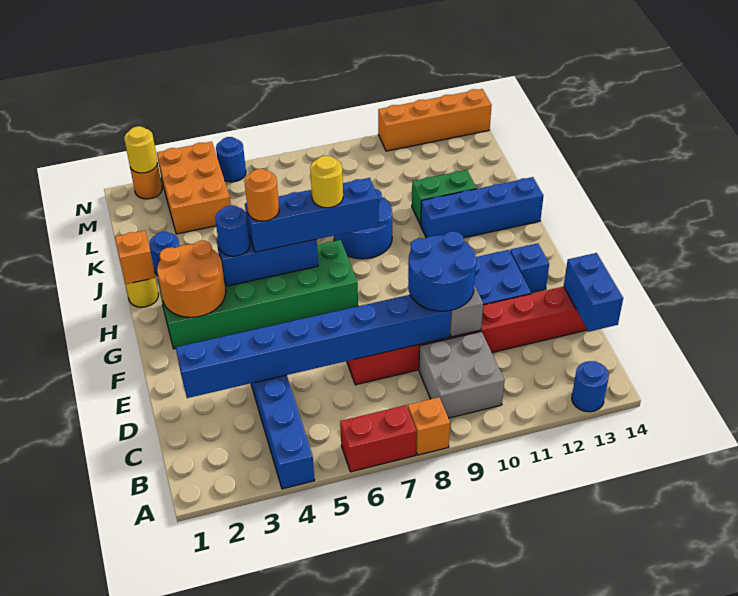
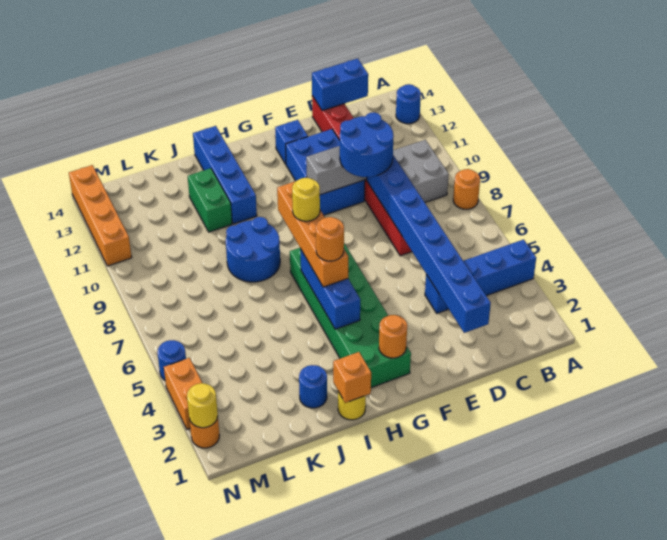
red 1x2 brick [340,405,416,472] -> none
orange 1x1 brick [408,397,450,455] -> orange 1x1 round brick [453,169,480,209]
orange 2x2 round brick [157,241,226,317] -> orange 1x1 round brick [379,315,407,358]
blue 1x1 round brick [215,205,250,256] -> none
blue 1x4 brick [245,178,379,252] -> orange 1x4 brick [277,181,348,287]
orange 2x3 brick [157,142,231,234] -> orange 1x2 brick [164,358,202,429]

